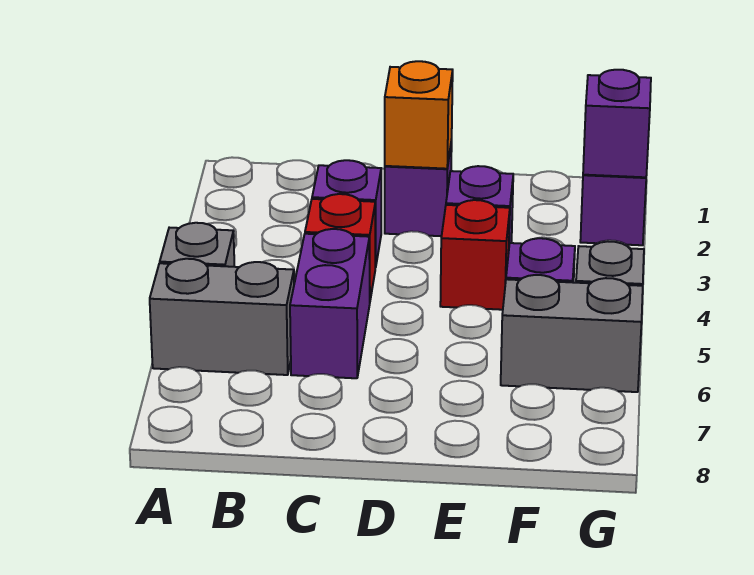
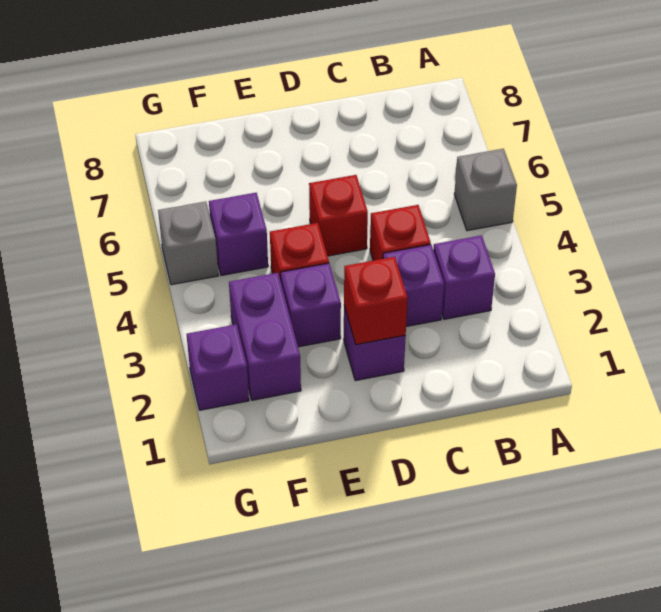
grey 1x2 brick [150,259,294,375] -> none
purple 1x2 brick [290,229,370,378] -> purple 1x2 brick moved to [229,273,301,400]
orange 1x1 brick [385,61,453,169] -> red 1x1 brick [344,257,408,345]
none -> red 1x1 brick [309,175,368,256]
grey 1x2 brick [501,275,643,392] -> none
purple 1x1 brick [583,70,651,177] -> purple 1x1 brick moved to [433,235,495,319]

